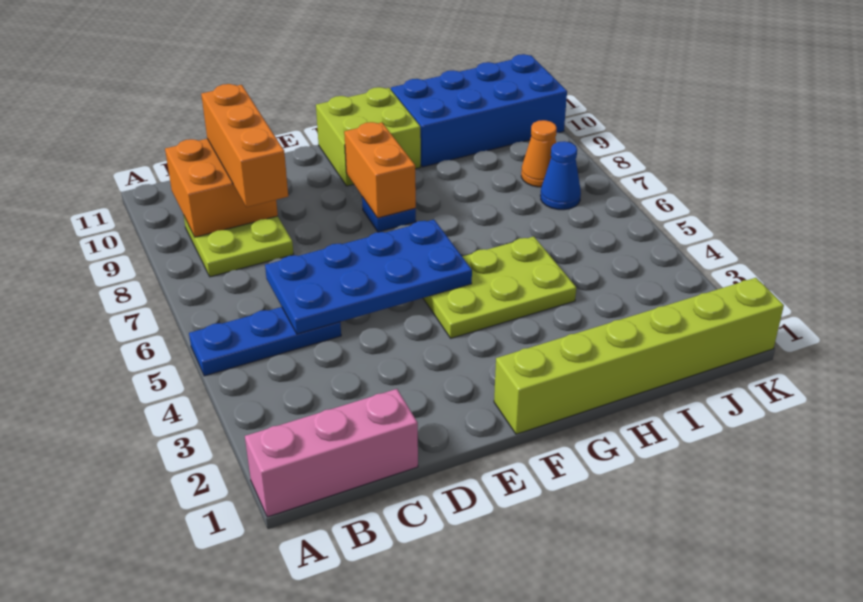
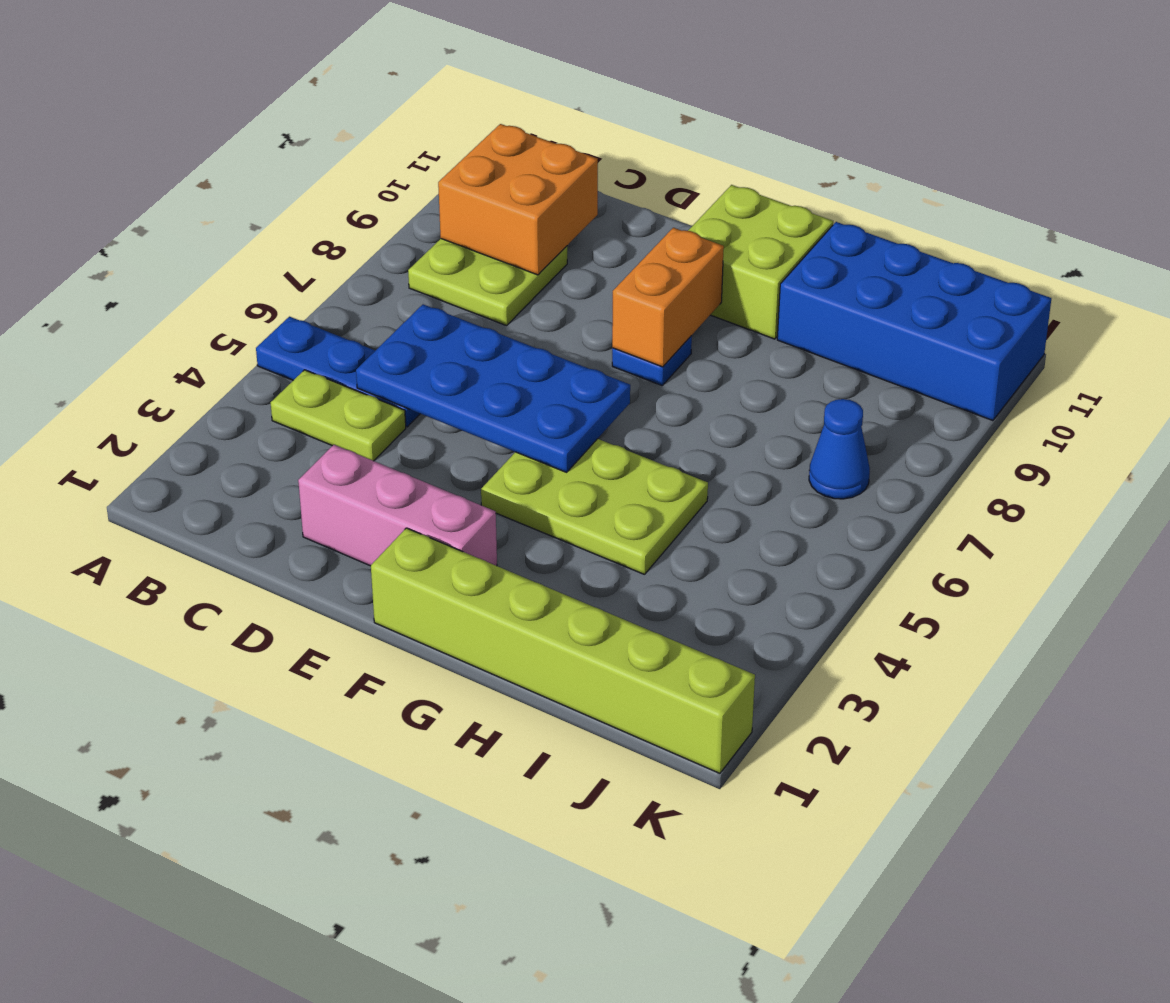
pink 1x3 brick [245,389,418,517] -> pink 1x3 brick moved to [298,445,497,566]
none -> lime 1x2 plate [271,370,406,461]
orange 1x3 brick [201,84,288,207] -> none
orange 1x1 cone [521,120,557,187] -> none

